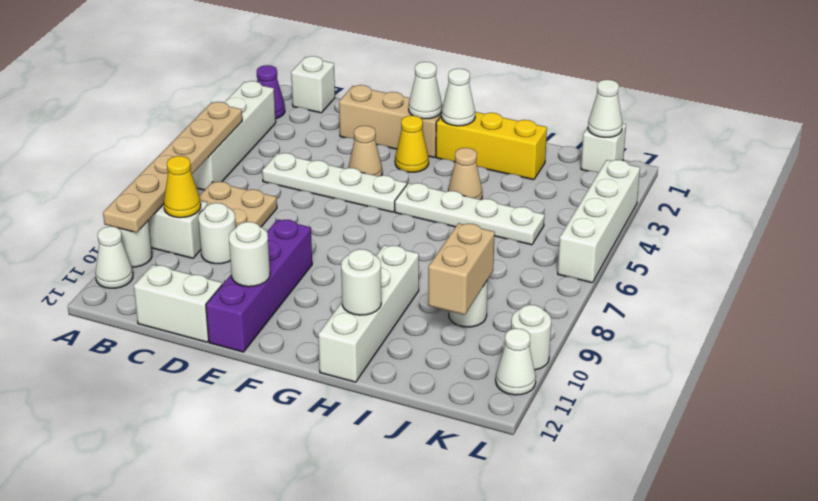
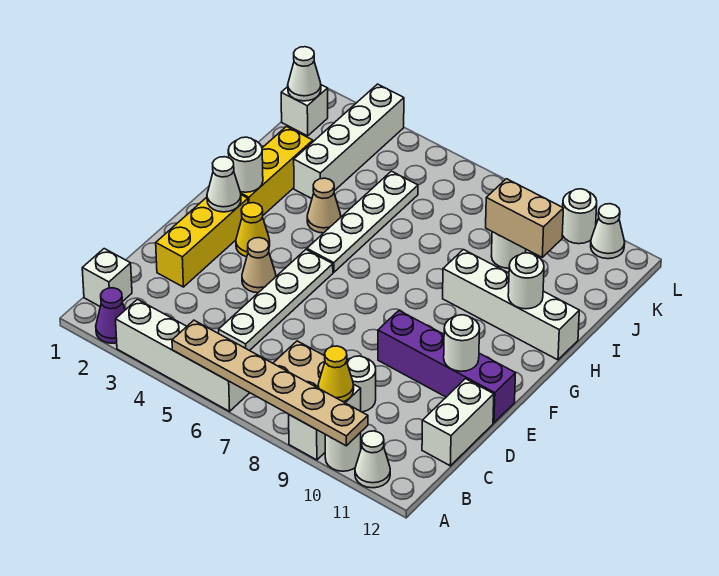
tan 1x3 brick [339,85,443,157] -> yellow 1x3 brick [156,195,248,287]
white 1x1 cone [441,69,475,126] -> white 1x1 round brick [228,137,263,192]
white 1x4 brick [558,160,640,283] -> white 1x4 brick turned to [294,84,404,199]

